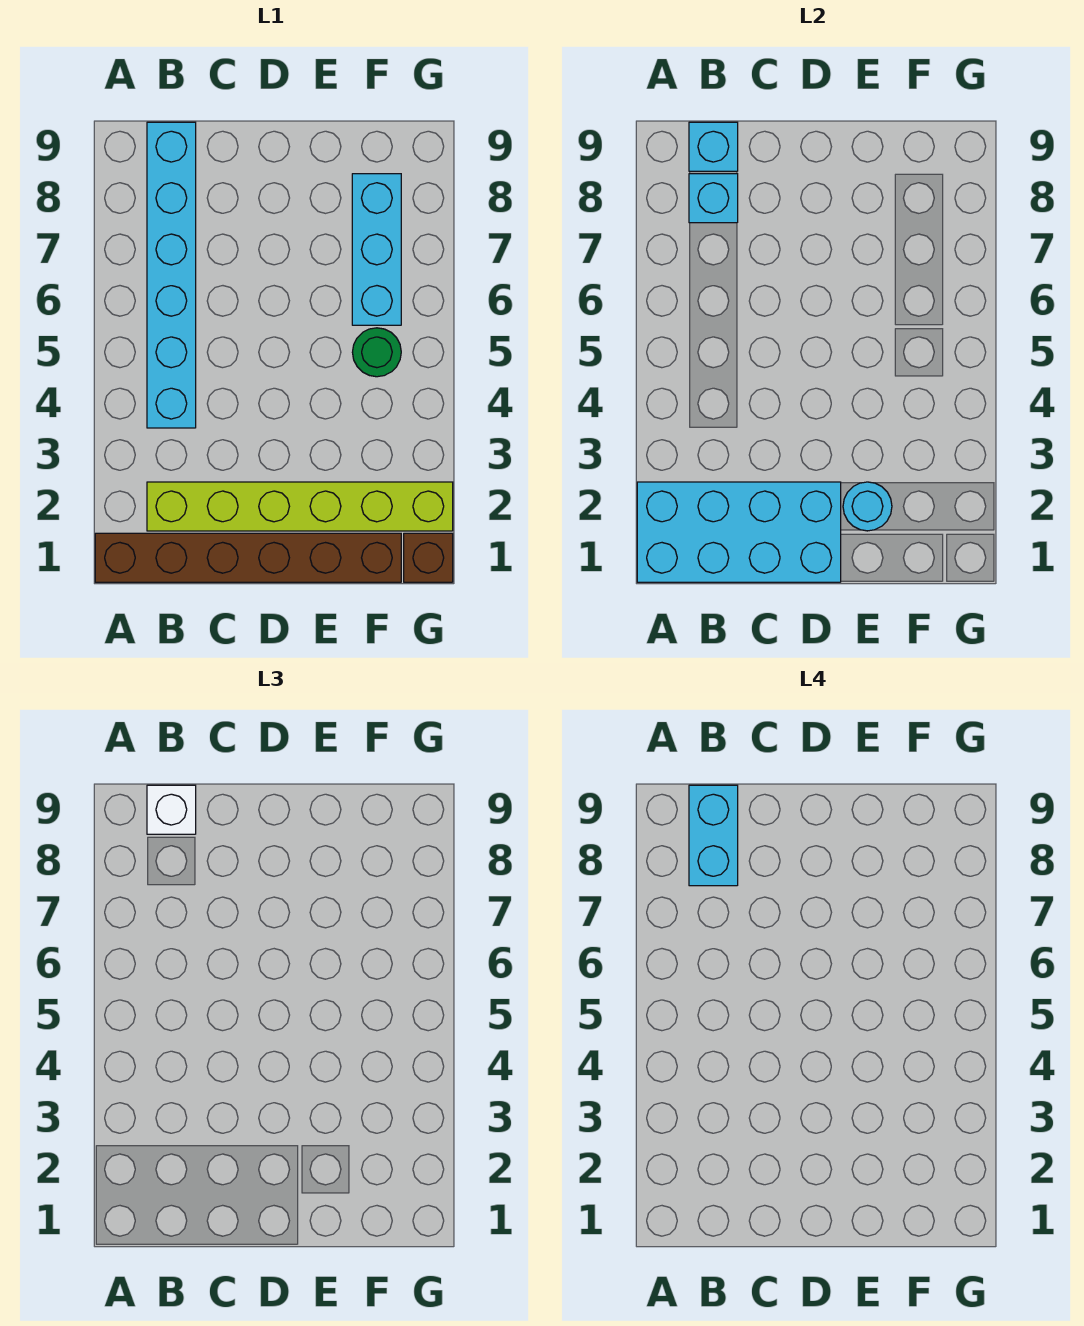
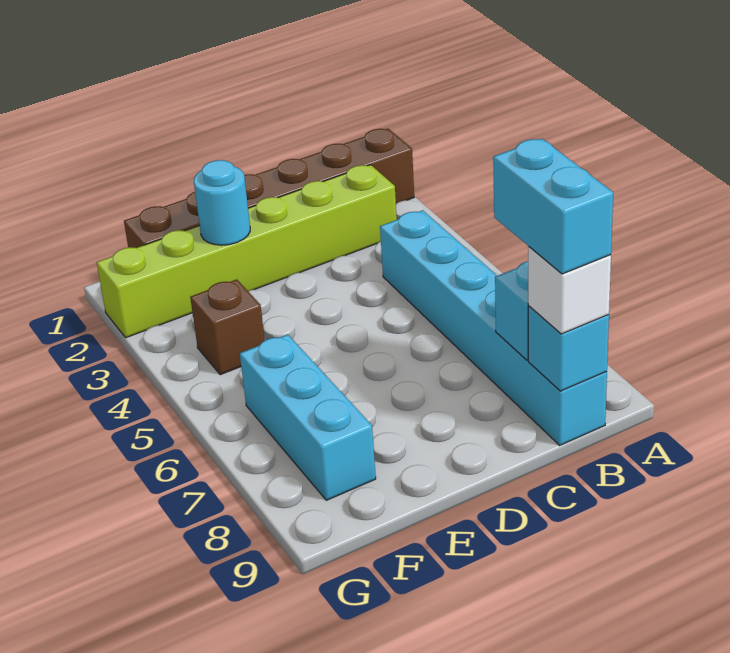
cyan 2x4 brick [637,482,841,582] -> none
green 1x1 round brick [352,328,401,377] -> none
brown 1x1 brick [404,533,453,582] -> brown 1x1 brick moved to [190,279,265,375]

